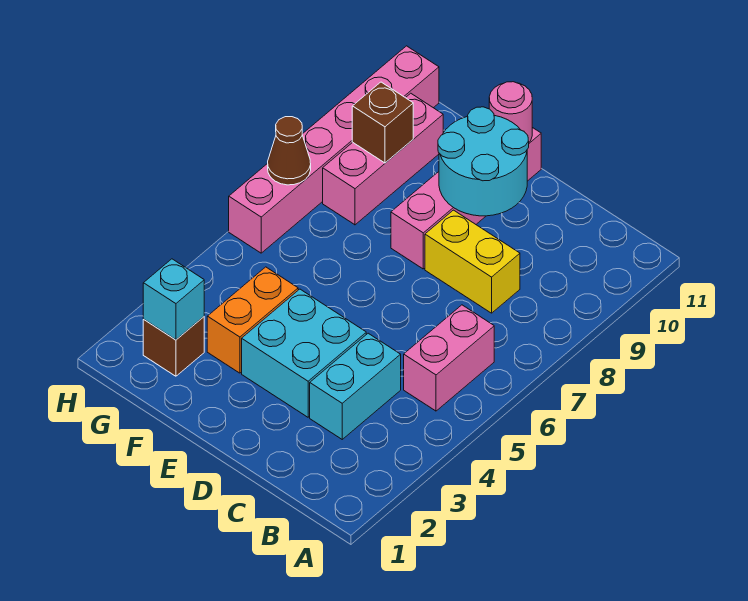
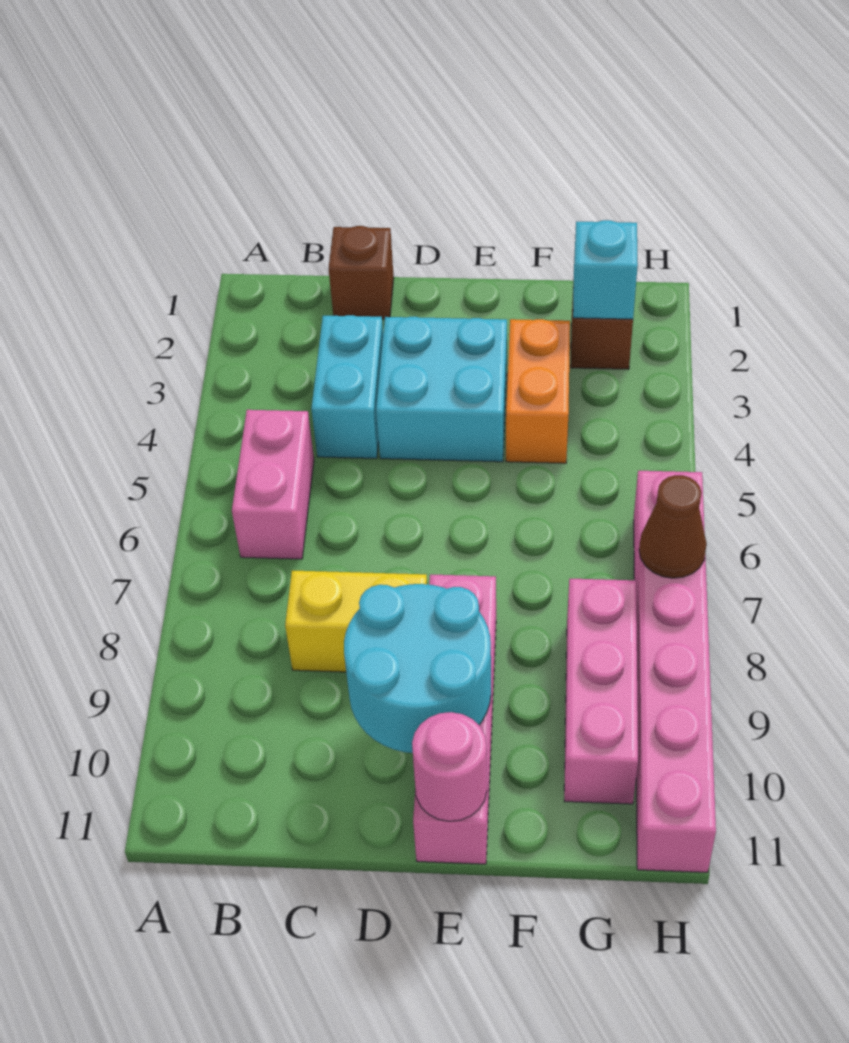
brown 1x1 brick [352,82,413,163] -> brown 1x1 brick moved to [329,226,394,319]

